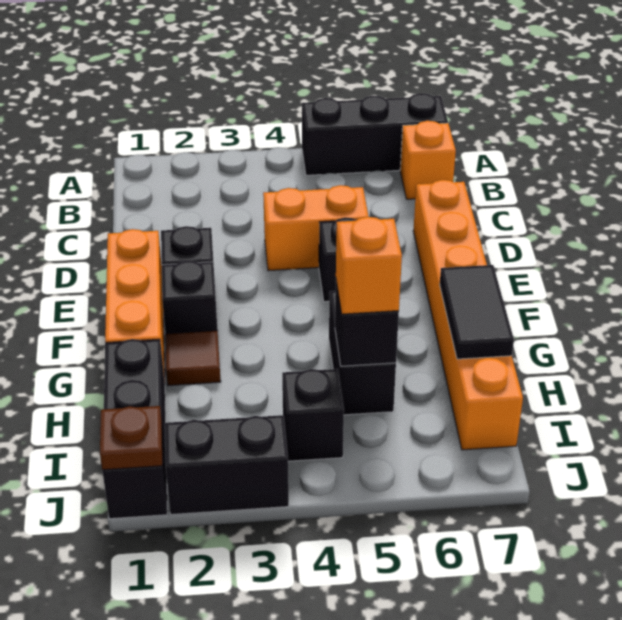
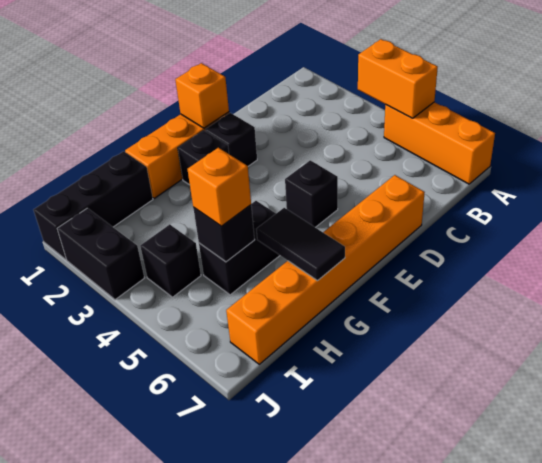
black 1x3 brick [302,93,448,175] -> orange 1x3 brick [384,102,495,184]
orange 1x1 brick [400,121,456,199] -> orange 1x1 brick moved to [175,63,229,128]
orange 1x2 brick [263,185,369,271] -> orange 1x2 brick moved to [358,39,438,118]
brown 1x1 tile [165,330,221,385] -> none
black 1x2 tile [440,265,514,359] -> black 1x2 tile turned to [256,208,345,281]
brown 1x1 plate [100,406,162,470] -> none

